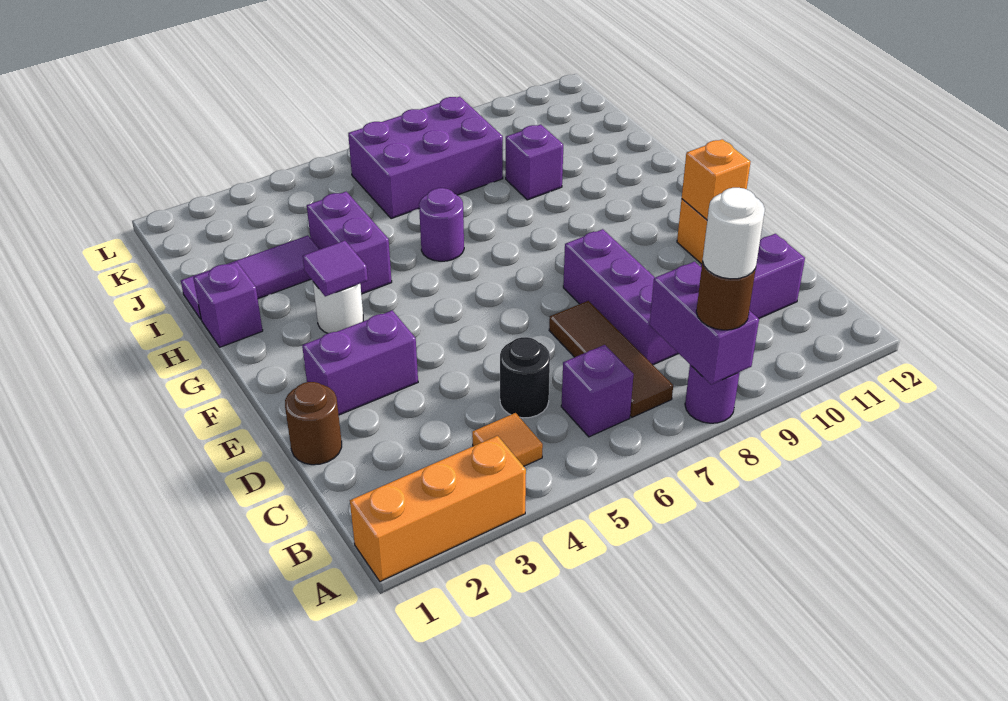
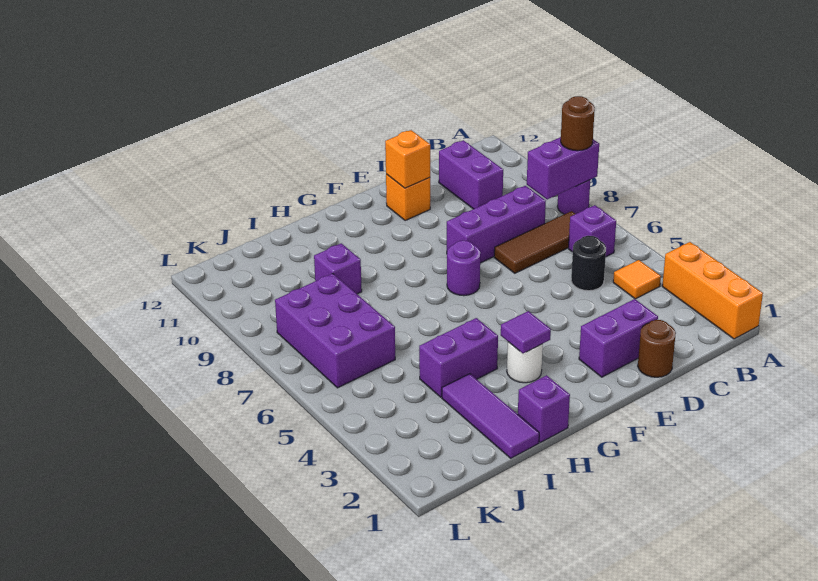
white 1x1 round brick [703,188,765,279] -> none
purple 1x2 brick [302,310,418,415] -> purple 1x2 brick turned to [579,299,658,377]
purple 1x1 round brick [419,188,464,261] -> purple 1x1 round brick moved to [447,240,480,296]

